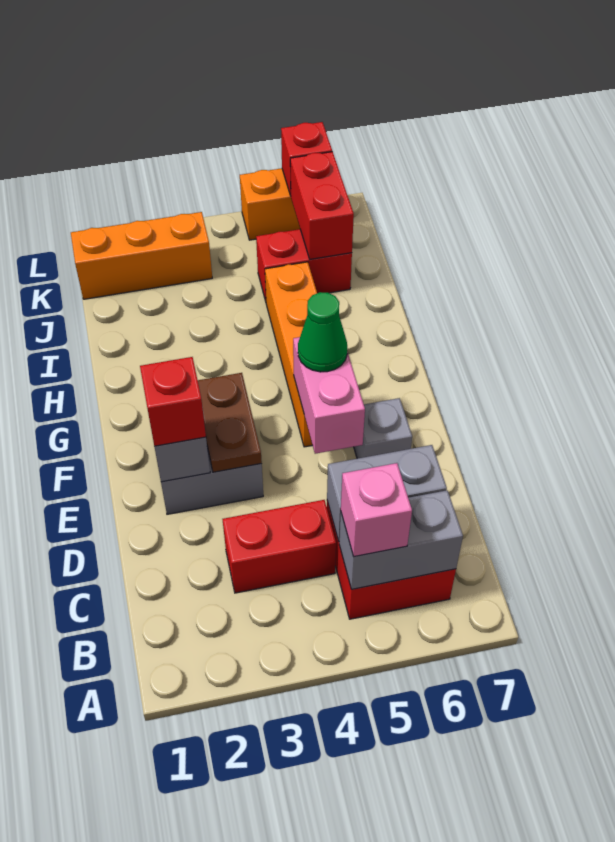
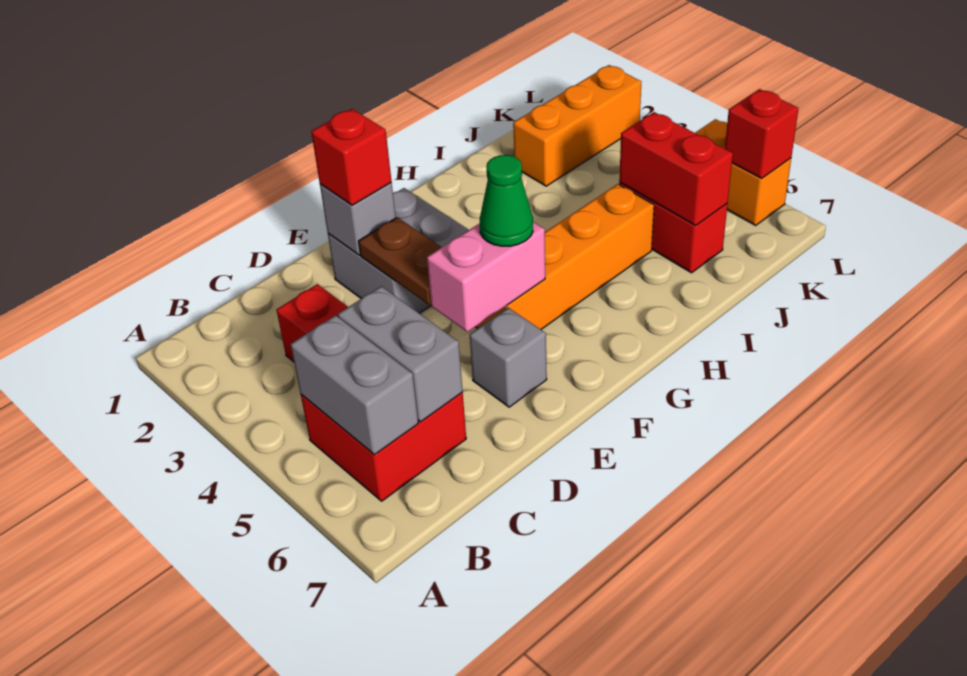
pink 1x1 brick [341,463,412,557] -> none
brown 1x2 plate [198,373,262,472] -> brown 1x2 plate turned to [359,217,442,305]
red 1x2 brick [290,152,354,259] -> red 1x2 brick turned to [619,112,733,226]
orange 1x3 brick [71,212,212,299] -> orange 1x3 brick turned to [513,65,641,186]

